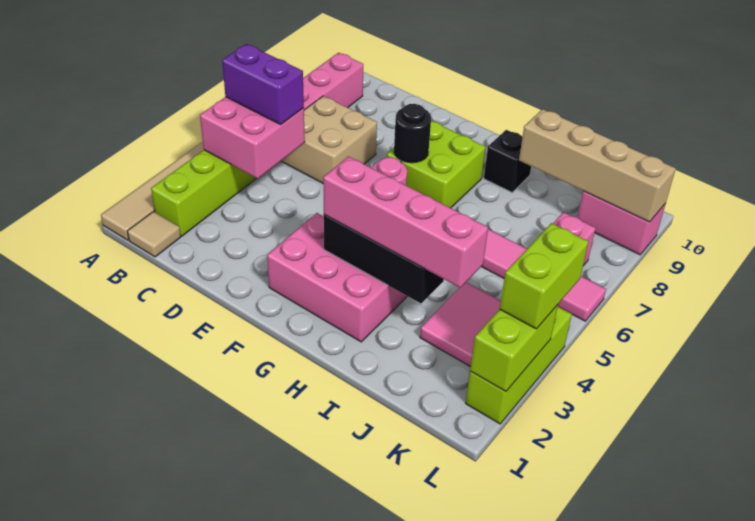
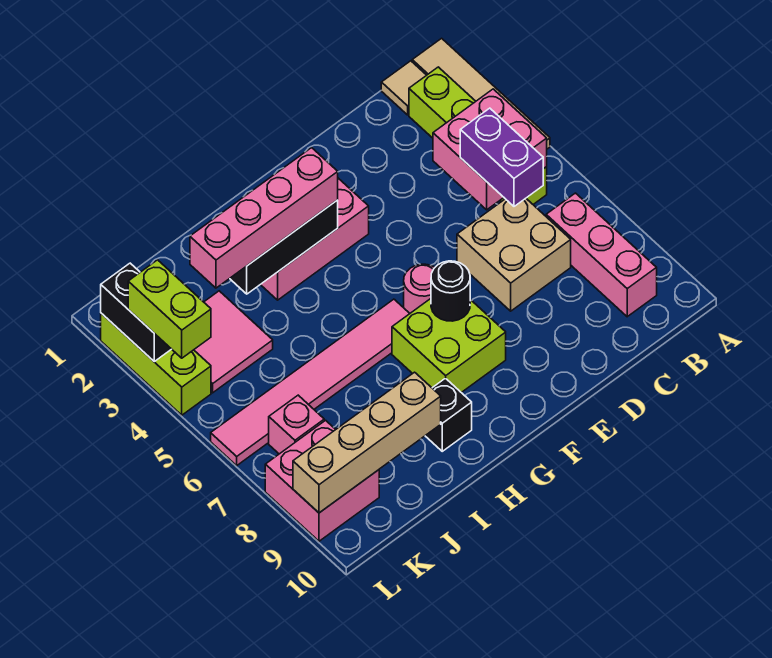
purple 1x2 brick [222,44,304,124] -> purple 1x2 brick turned to [460,108,543,206]
pink 1x2 brick [578,191,666,255] -> pink 2x2 brick [265,420,379,541]
lime 1x2 brick [470,305,558,391] -> black 1x2 brick [101,263,171,361]

